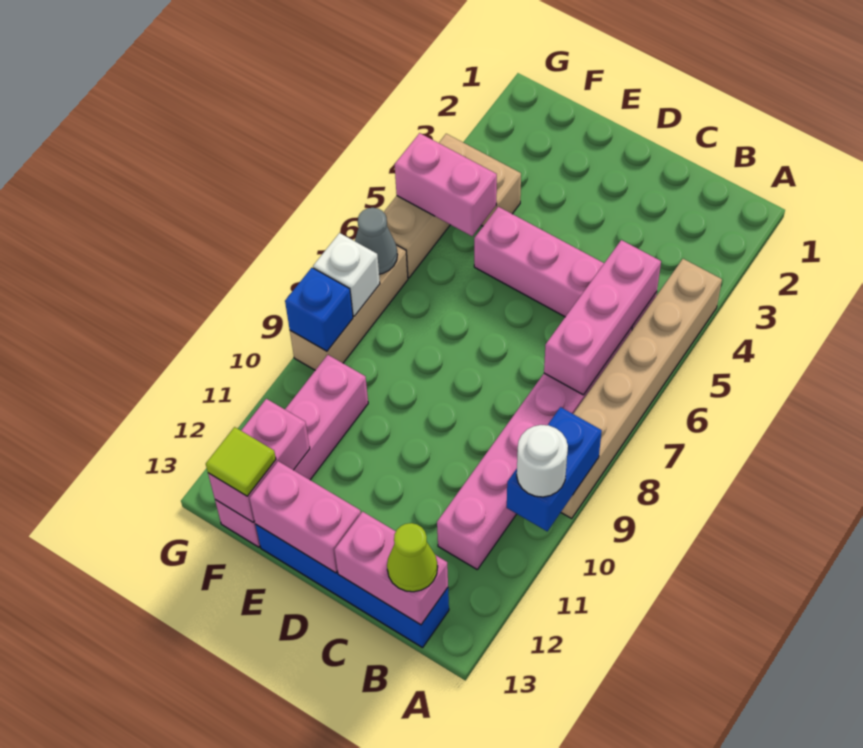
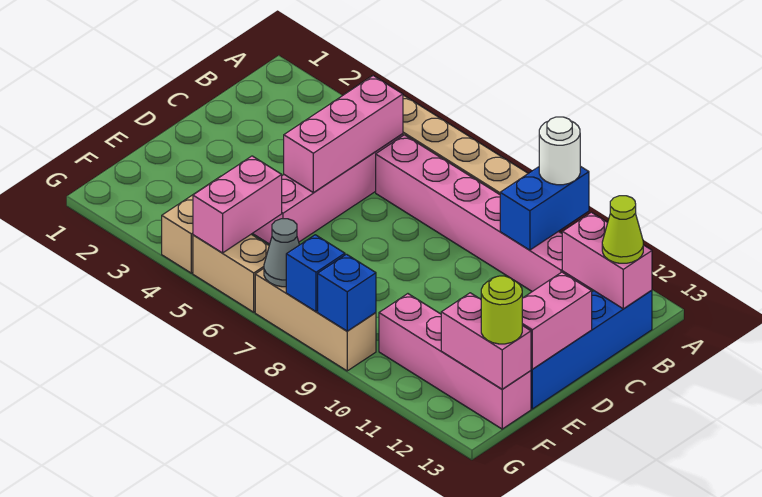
blue 1x2 brick [507,407,602,531] -> blue 1x2 brick turned to [500,166,589,250]
pink 1x3 brick [544,240,661,395] -> pink 1x3 brick turned to [284,76,403,193]
pink 1x2 brick [334,512,448,625] -> pink 1x2 brick turned to [562,212,652,309]
lime 1x1 tile [206,427,276,496] -> lime 1x1 round brick [481,276,522,344]
white 1x1 brick [313,233,380,316] -> blue 1x1 brick [286,235,345,312]

